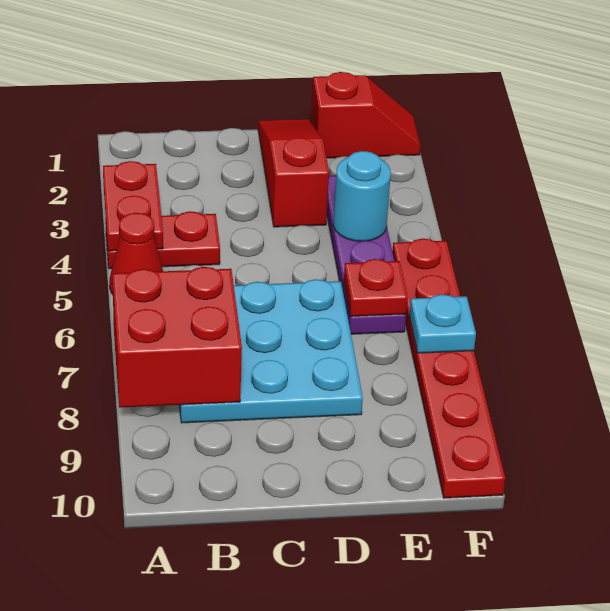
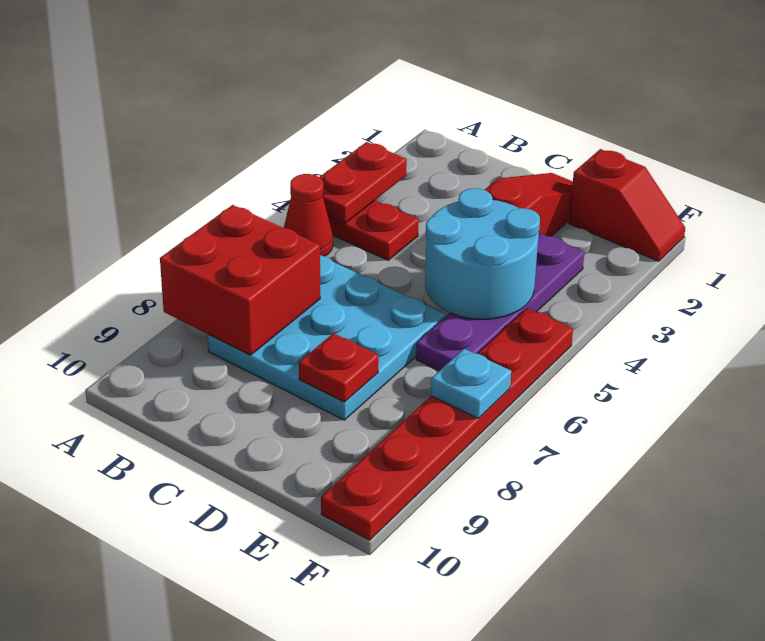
cyan 1x1 round brick [333,151,391,241] -> cyan 2x2 round brick [425,188,540,319]
red 1x1 plate [344,259,408,317] -> red 1x1 plate moved to [299,333,379,402]

